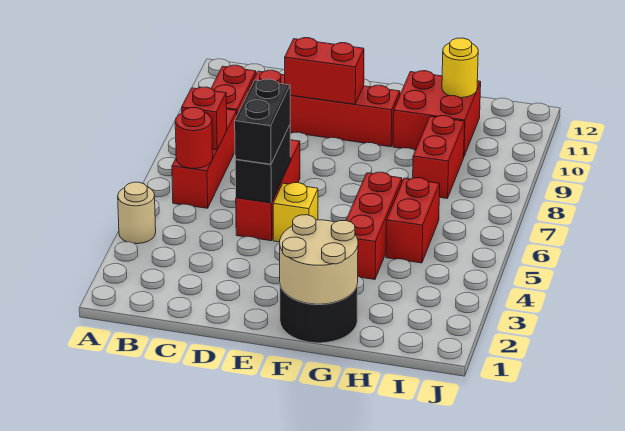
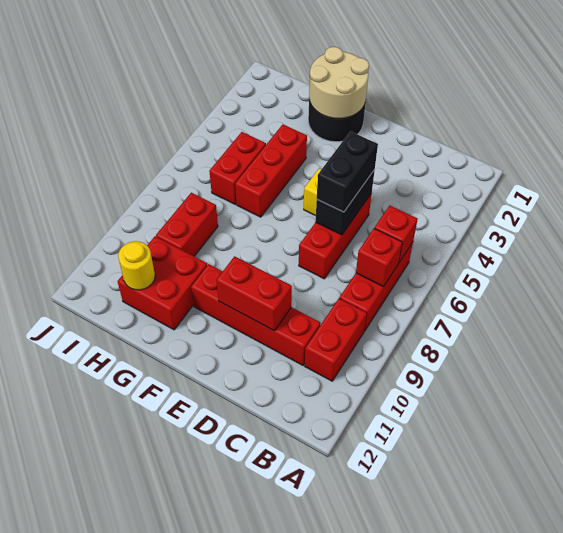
tan 1x1 round brick [118,182,156,244] -> none
red 1x1 round brick [175,108,213,168] -> red 1x1 brick [375,206,418,262]

